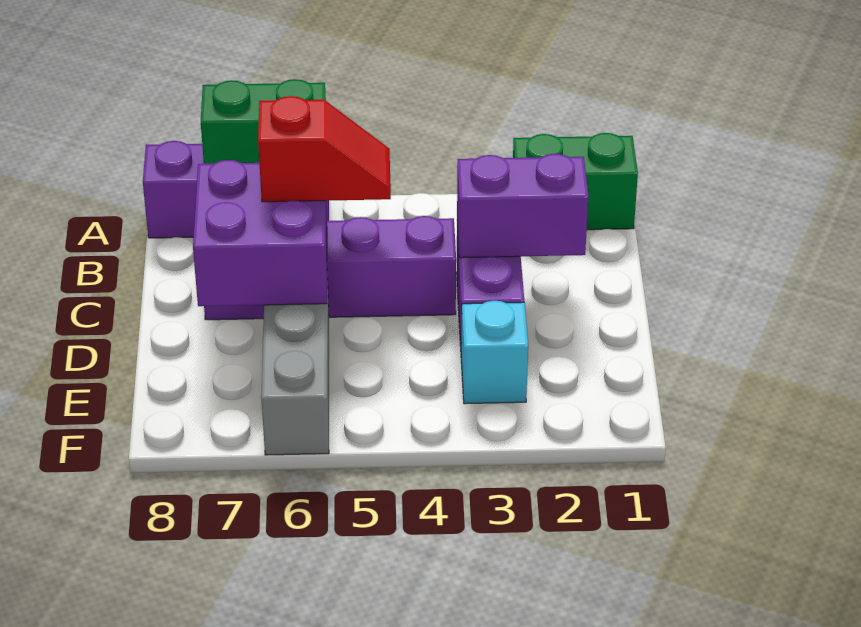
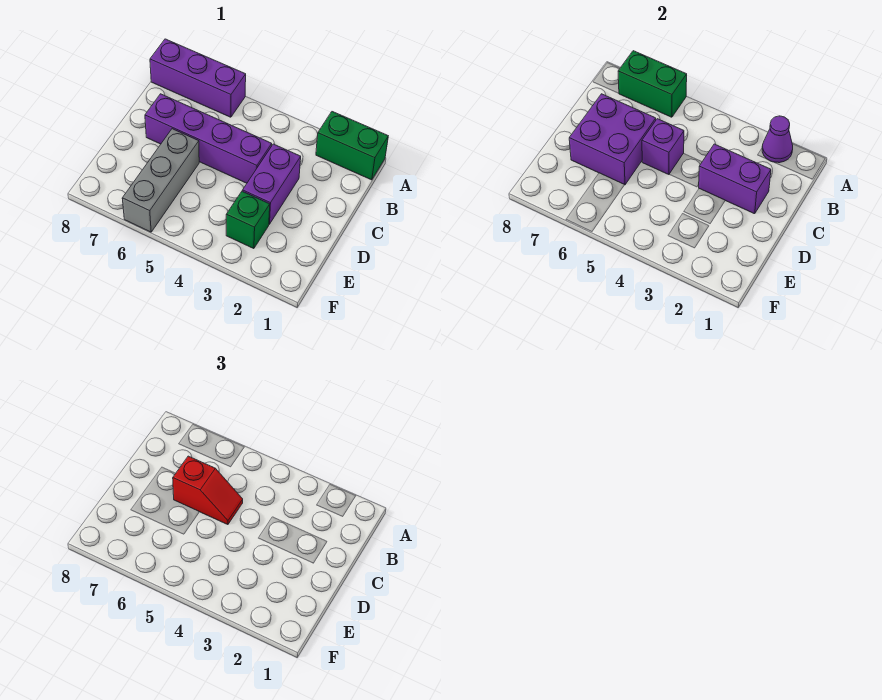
none -> purple 1x1 cone [762,116,793,163]
none -> purple 1x1 brick [642,119,684,175]
cyan 1x1 brick [461,301,528,404] -> green 1x1 brick [226,191,270,249]

